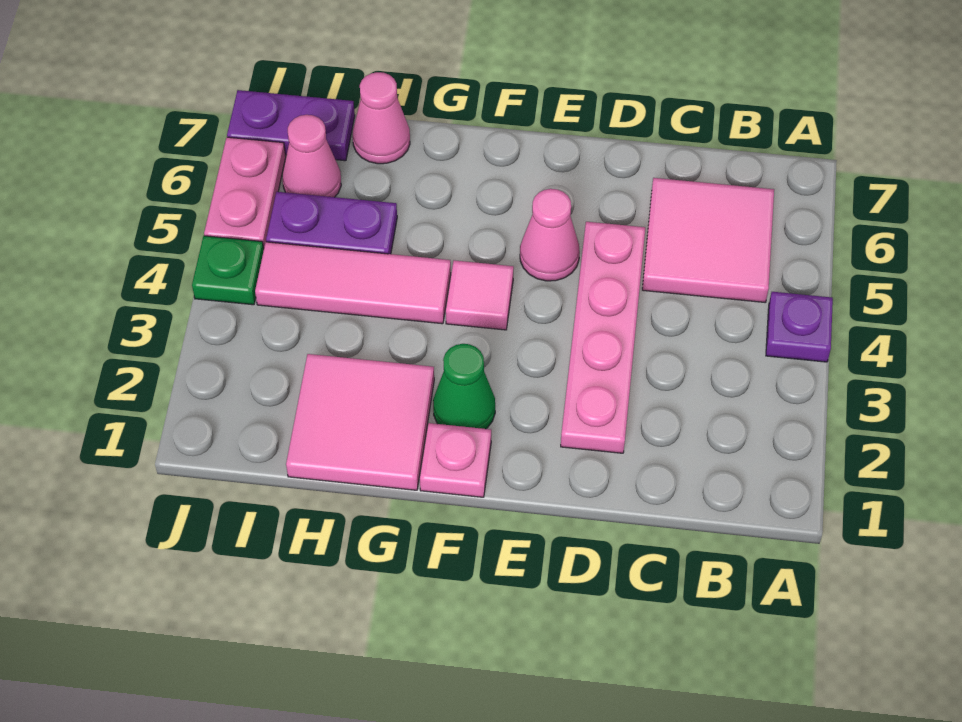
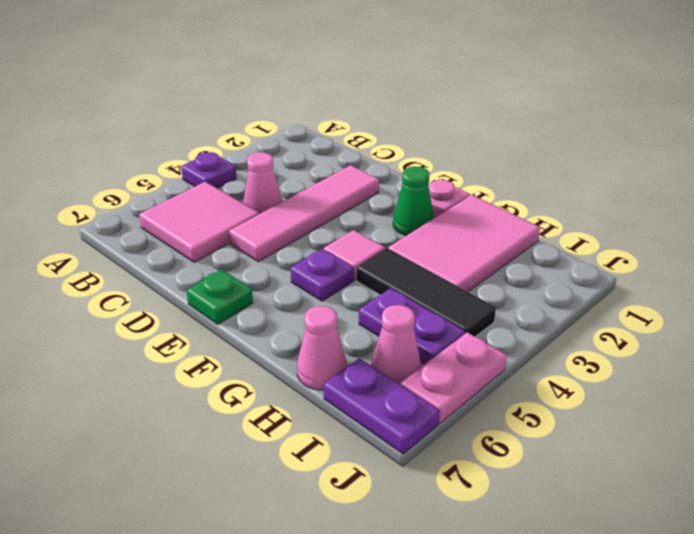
pink 1x4 plate [561,222,645,453] -> pink 1x4 tile [229,165,379,262]
pink 1x1 cone [520,189,580,281] -> pink 1x1 cone moved to [243,152,283,214]
none -> purple 1x1 plate [290,249,354,301]
pink 2x2 tile [286,354,434,490] -> pink 2x3 tile [388,195,540,292]
pink 1x3 tile [255,242,451,324] -> black 1x3 tile [357,248,496,337]
green 1x1 plate [192,236,264,305] -> green 1x1 plate moved to [187,270,253,324]

